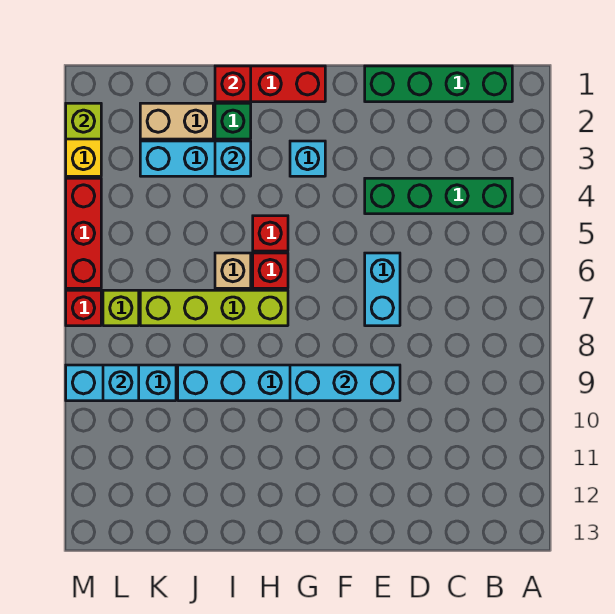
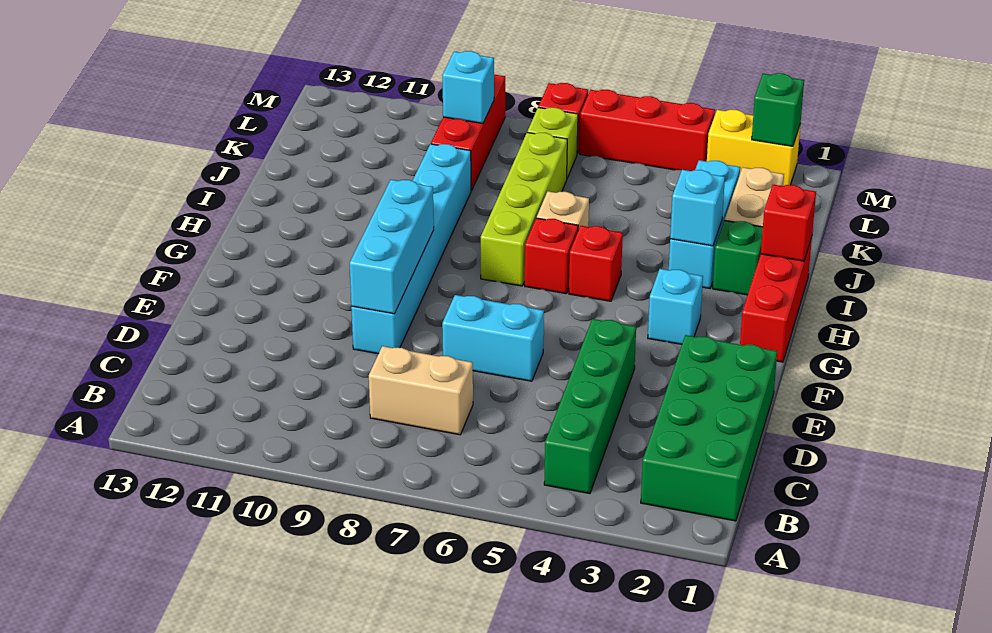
green 1x4 brick [365,66,512,102] -> green 2x4 brick [641,335,777,521]
none -> tan 1x2 brick [369,346,473,435]
cyan 1x3 brick [66,365,176,401] -> red 1x3 brick [431,75,505,191]
lime 1x1 brick [66,103,101,139] -> green 1x1 brick [752,73,804,146]

